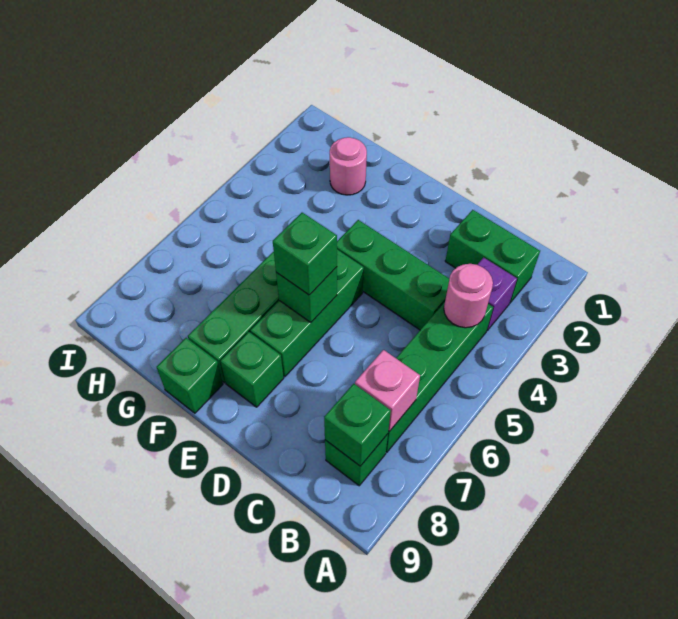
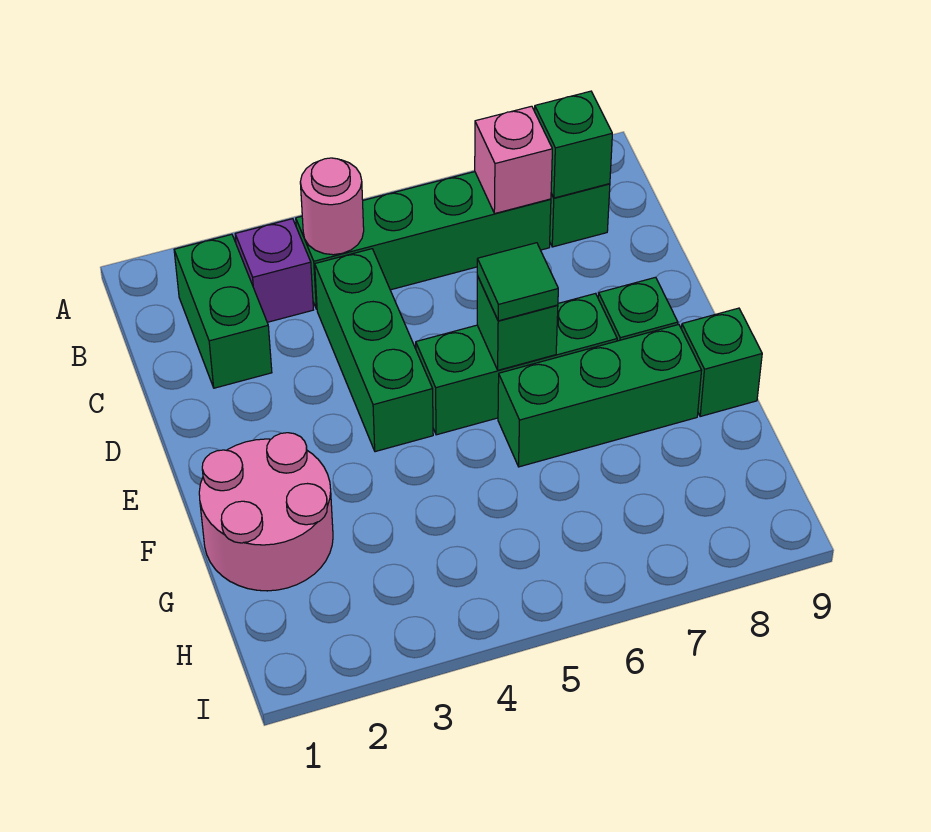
green 1x1 brick [273,213,337,295] -> green 1x1 tile [477,243,558,321]
pink 1x1 round brick [330,137,367,195] -> pink 2x2 round brick [199,433,333,591]

